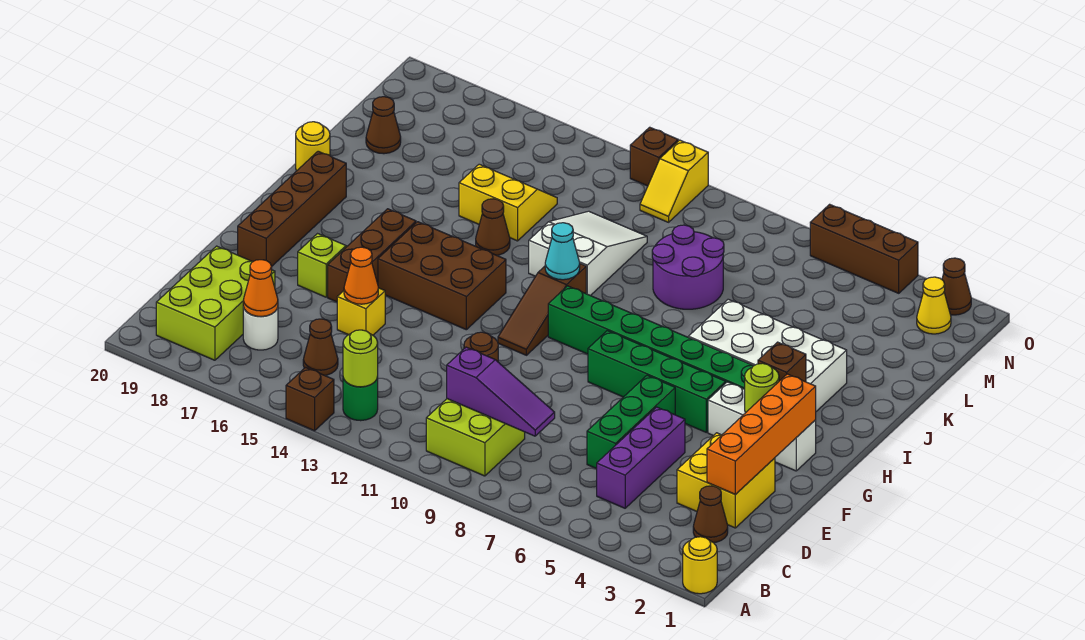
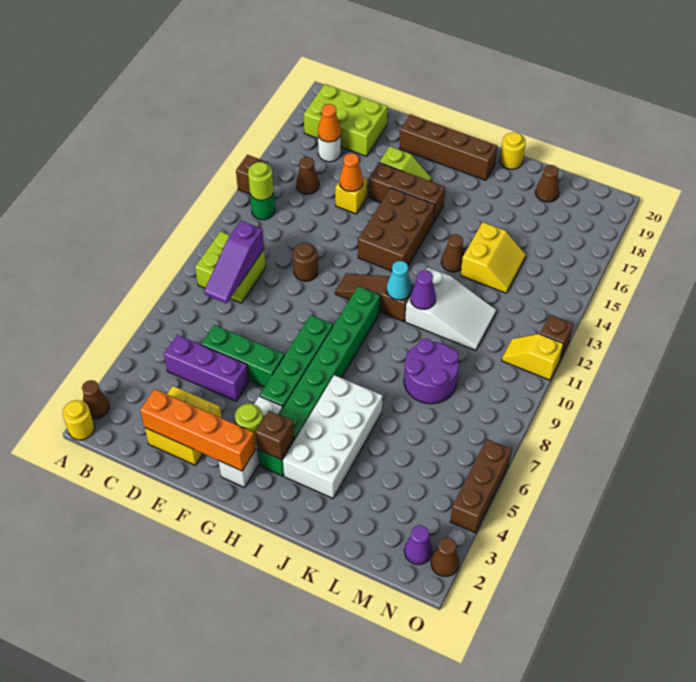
brown 1x1 cone [693,486,728,543] -> brown 1x1 cone moved to [82,380,109,419]
none -> purple 1x1 cone [411,270,436,309]
yellow 1x1 cone [917,277,951,334] -> purple 1x1 cone [404,525,432,564]

